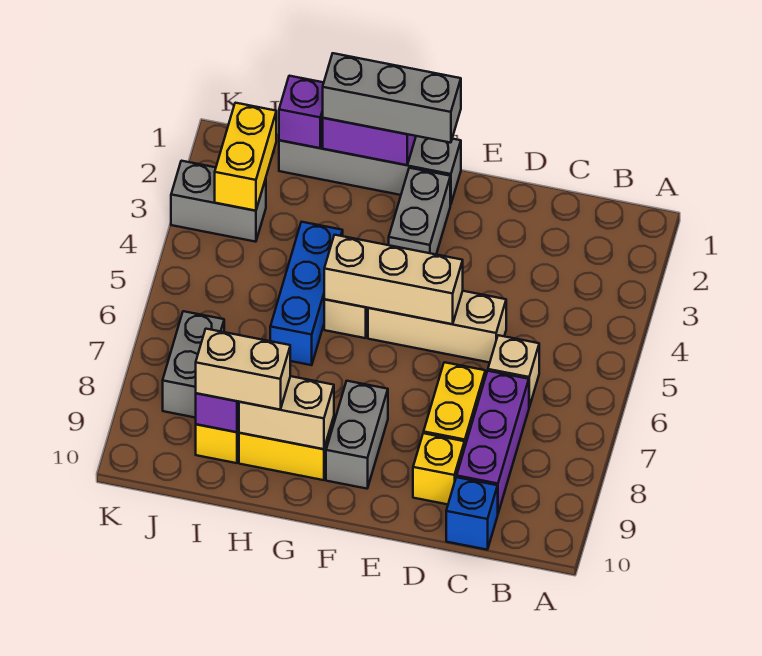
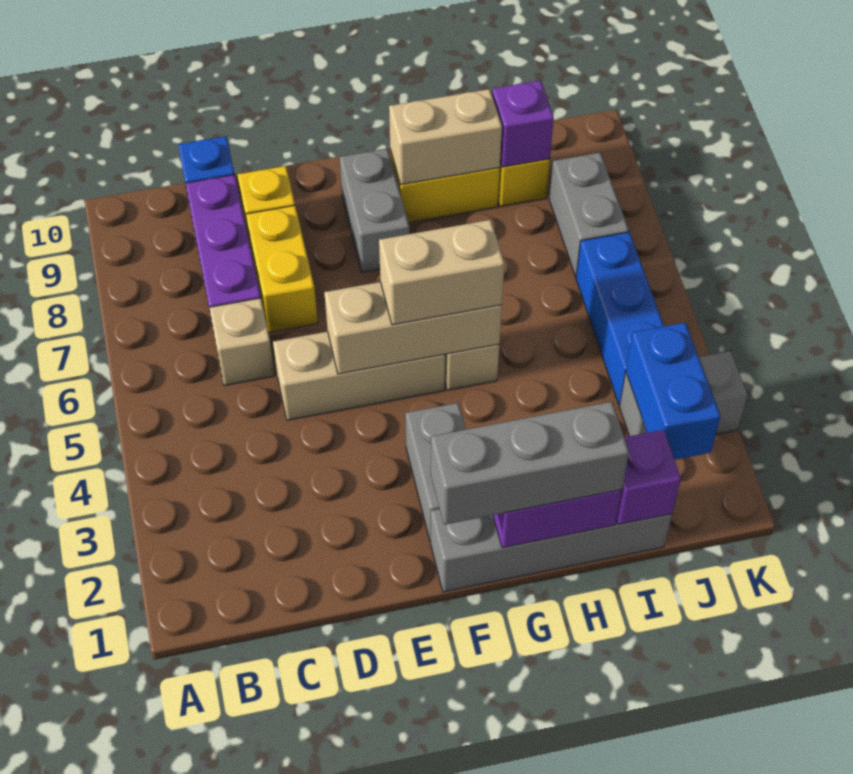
blue 1x3 brick [270,222,343,365] -> blue 1x3 brick moved to [576,232,664,405]
tan 1x2 brick [196,329,290,410] -> tan 1x2 brick moved to [379,220,504,325]
yellow 1x2 brick [215,103,276,211] -> blue 1x2 brick [626,323,721,460]

